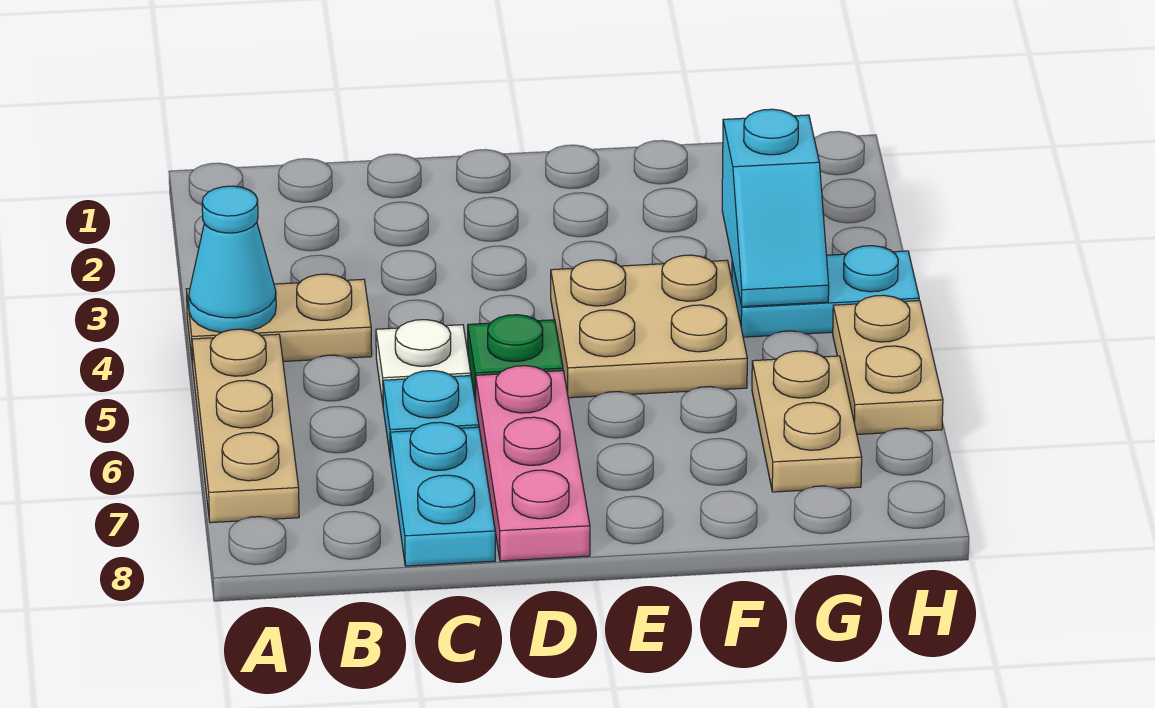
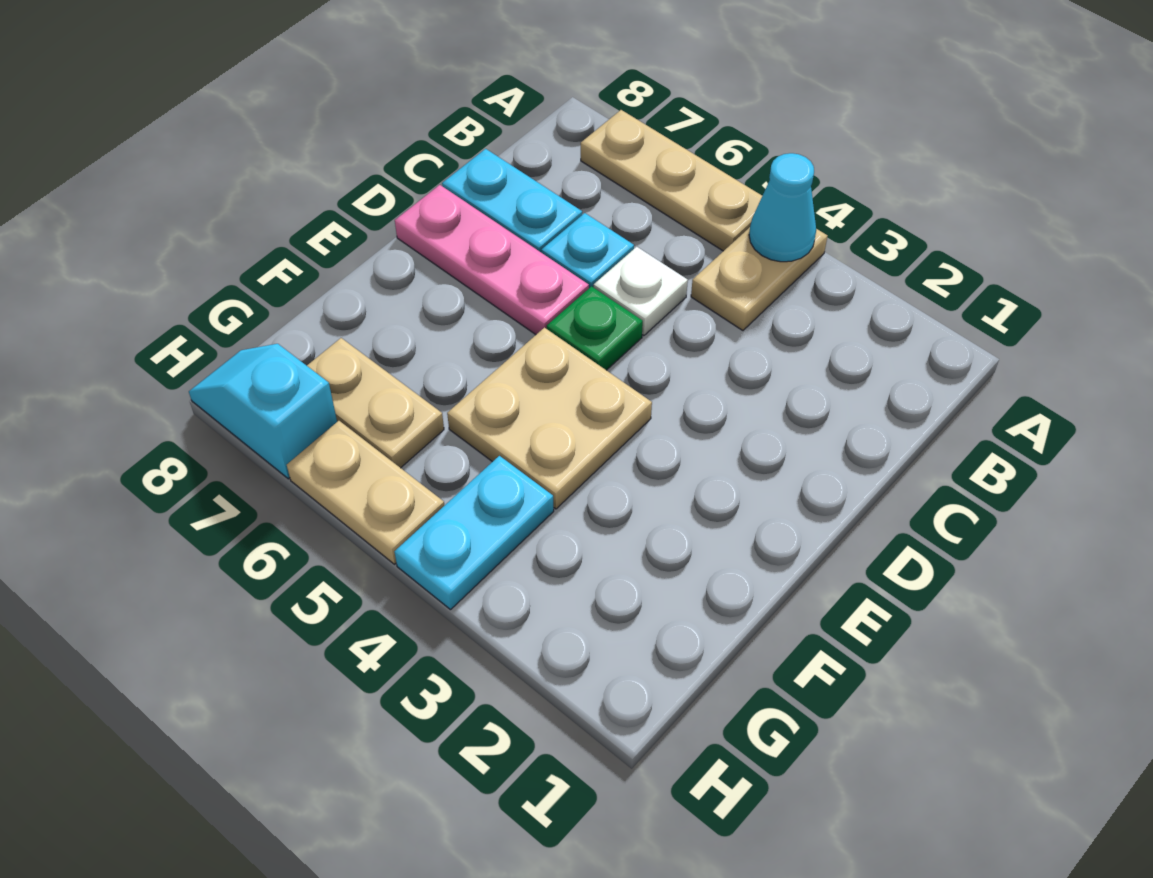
cyan 1x2 slope [722,109,829,307] -> cyan 1x2 slope moved to [189,344,337,479]

